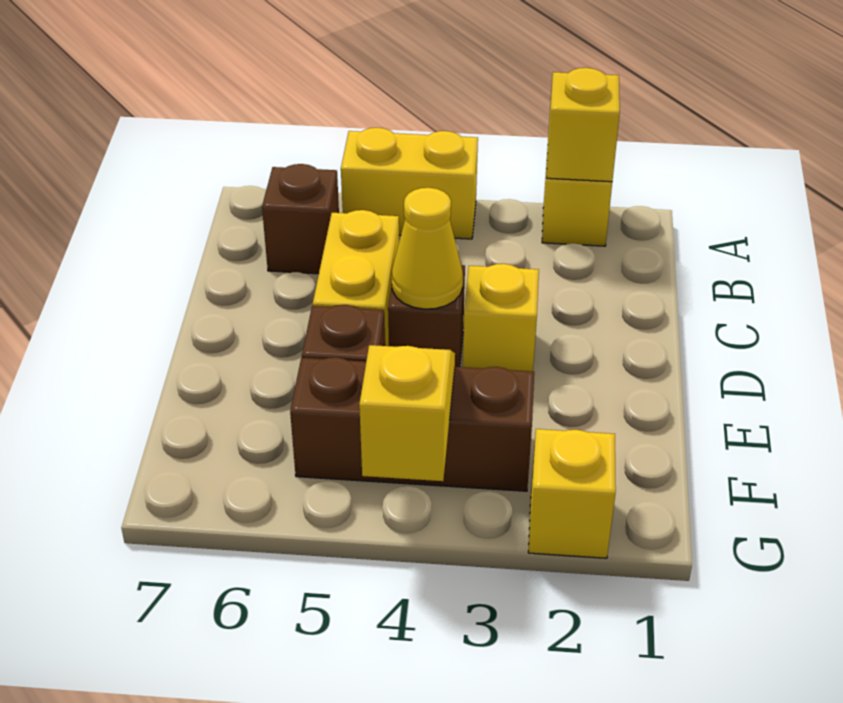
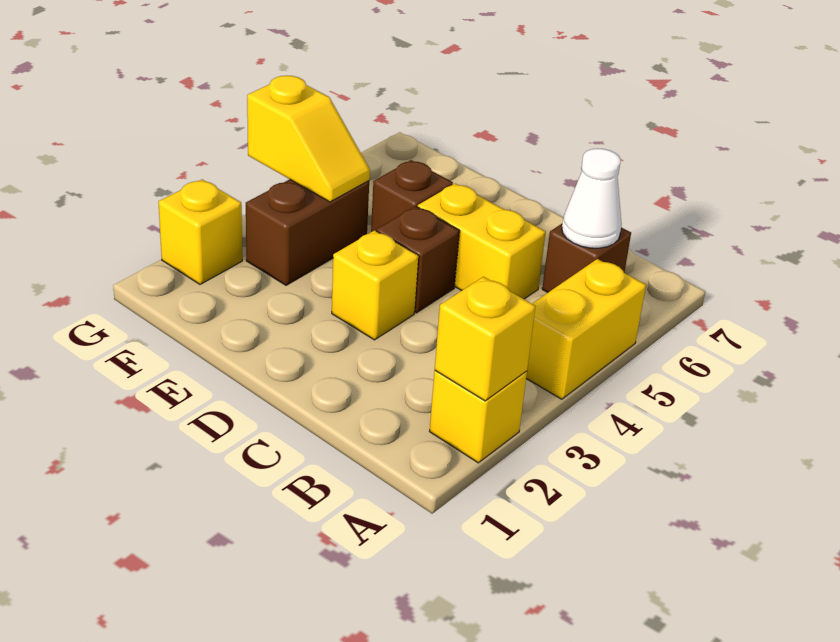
none -> white 1x1 cone [562,148,622,248]
yellow 1x1 cone [392,188,463,309] -> none
brown 1x3 brick [290,357,534,491] -> brown 1x2 brick [246,179,369,285]

